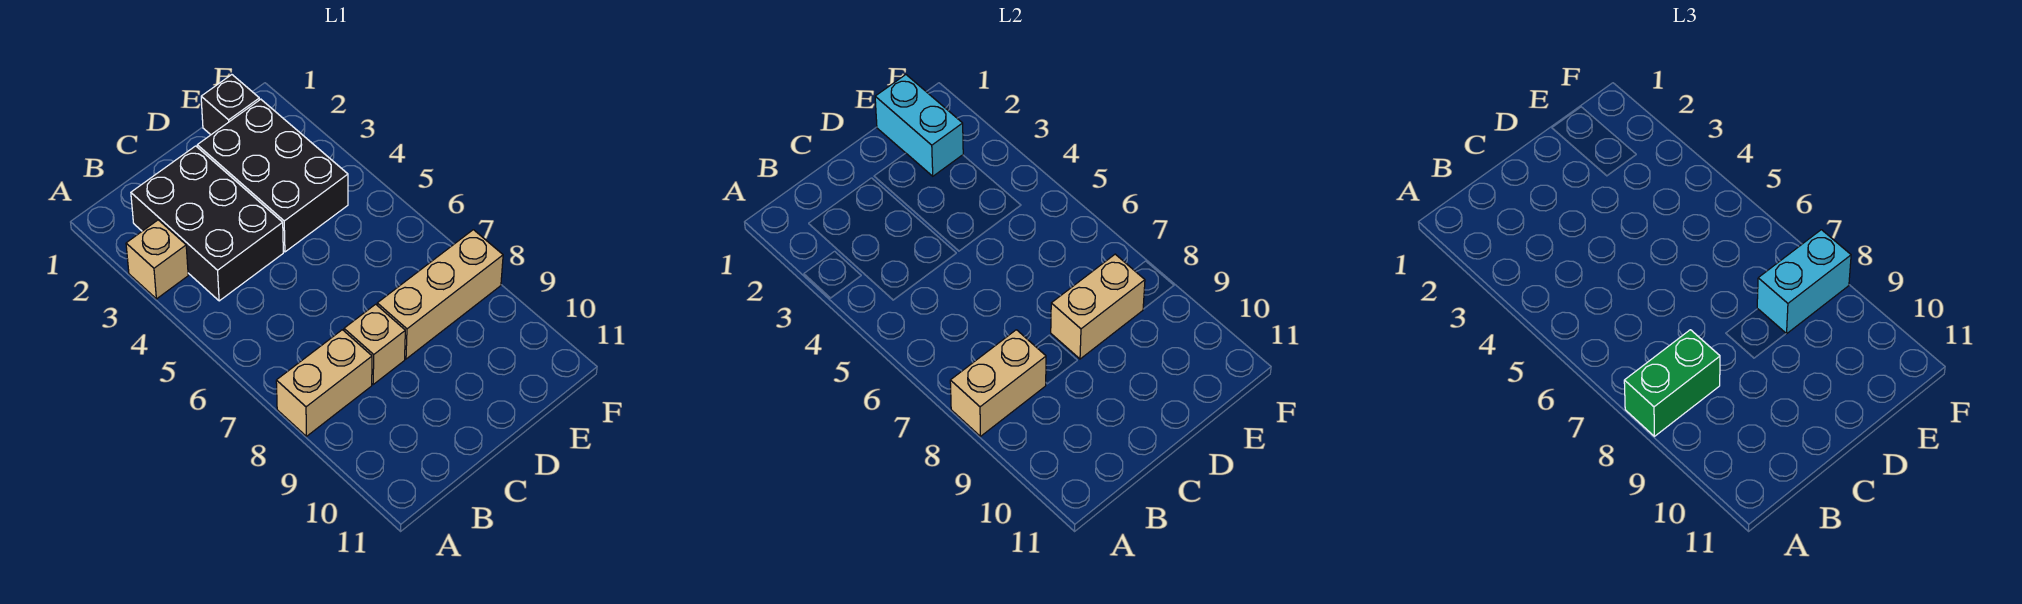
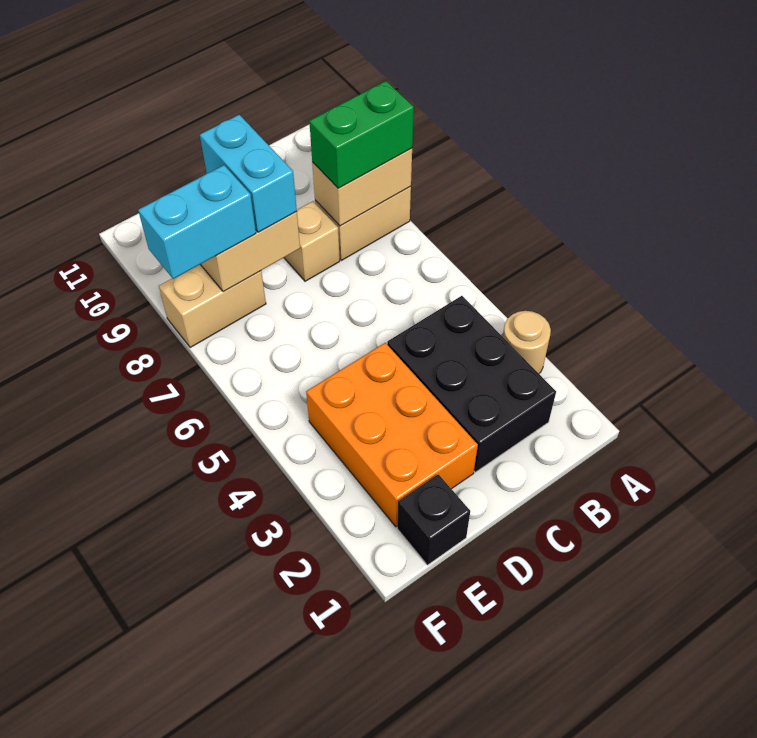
tan 1x1 brick [126,220,188,299] -> tan 1x1 round brick [503,311,551,373]
black 2x3 brick [197,99,348,252] -> orange 2x3 brick [306,343,478,527]
tan 1x3 brick [377,230,503,359] -> tan 1x2 brick [159,265,266,348]
cyan 1x2 brick [875,75,963,176] -> cyan 1x2 brick moved to [200,115,297,232]

